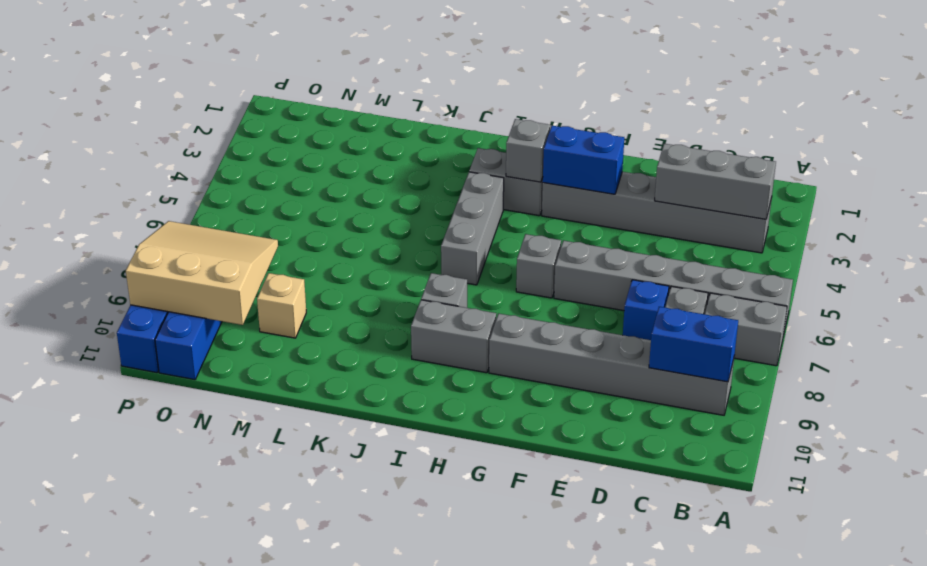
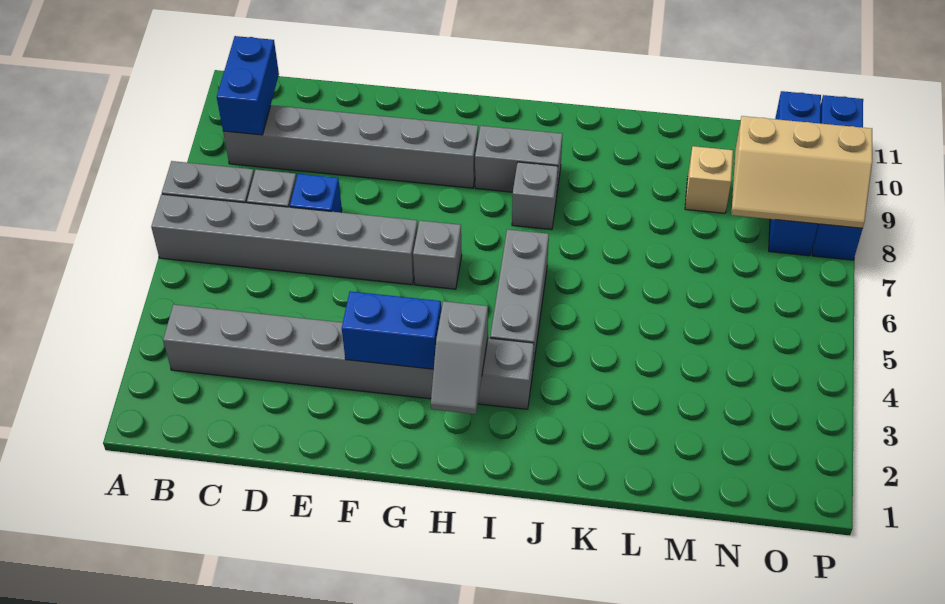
grey 1x3 brick [655,144,776,219] -> none
blue 1x2 brick [649,307,738,382] -> blue 1x2 brick turned to [217,36,279,135]
tan 3x3 slope [126,221,278,325] -> tan 2x3 slope [731,116,872,228]

